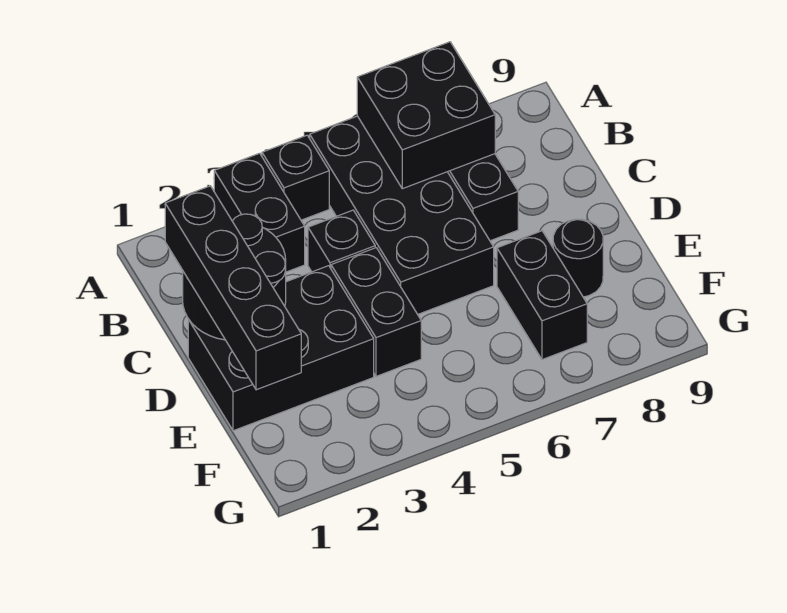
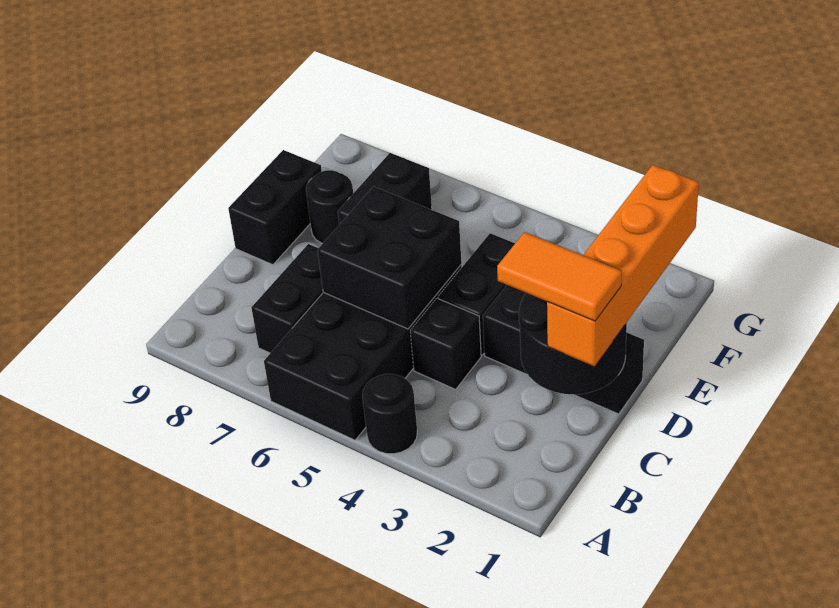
black 1x2 brick [214,153,305,272] -> black 1x2 brick moved to [228,150,322,265]
black 1x1 brick [262,135,329,220] -> black 1x1 round brick [362,374,417,454]
black 2x2 brick [357,42,495,189] -> black 2x2 brick moved to [317,187,462,329]
black 1x4 brick [165,186,301,390] -> orange 1x4 brick [547,165,699,366]
none -> orange 1x2 tile [497,232,622,321]
black 2x3 brick [188,266,374,431] -> black 1x3 brick [483,285,644,414]

